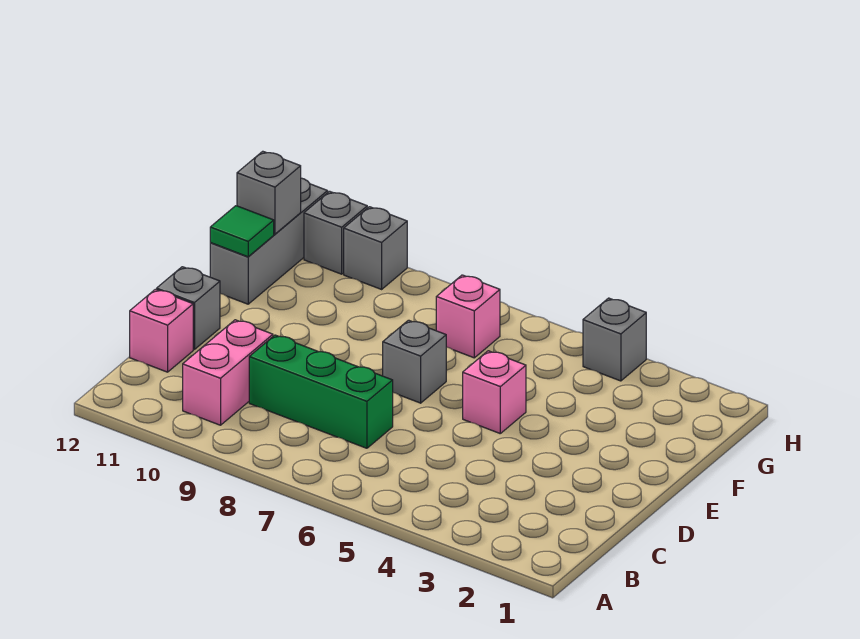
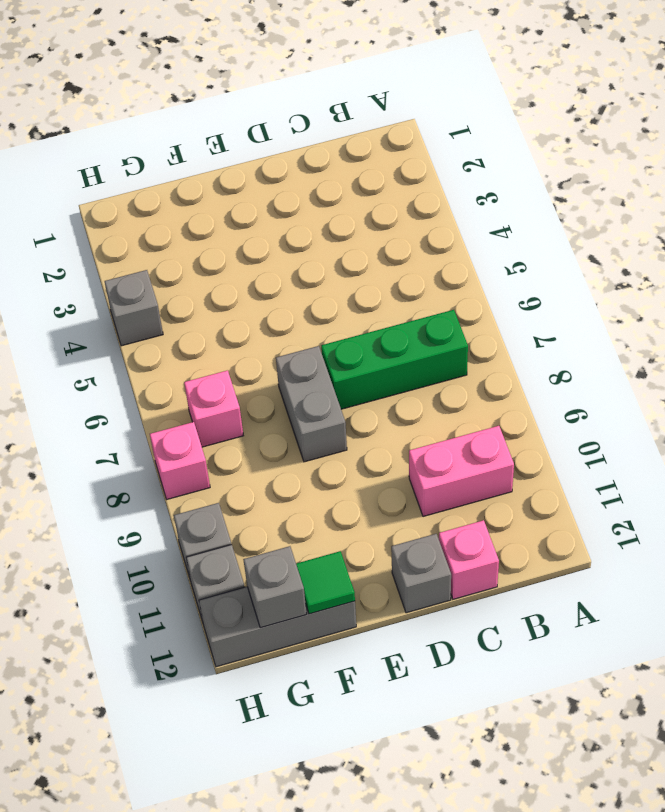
green 1x3 brick [249,335,393,448] -> green 1x3 brick turned to [321,310,468,409]
pink 1x1 brick [463,351,526,433] -> pink 1x1 brick moved to [150,422,210,499]
grey 1x1 brick [383,320,446,403] -> grey 1x2 brick [276,346,347,462]

